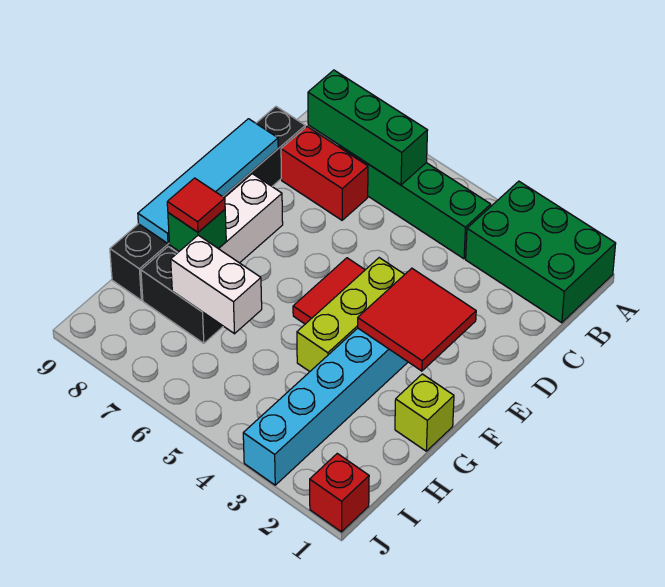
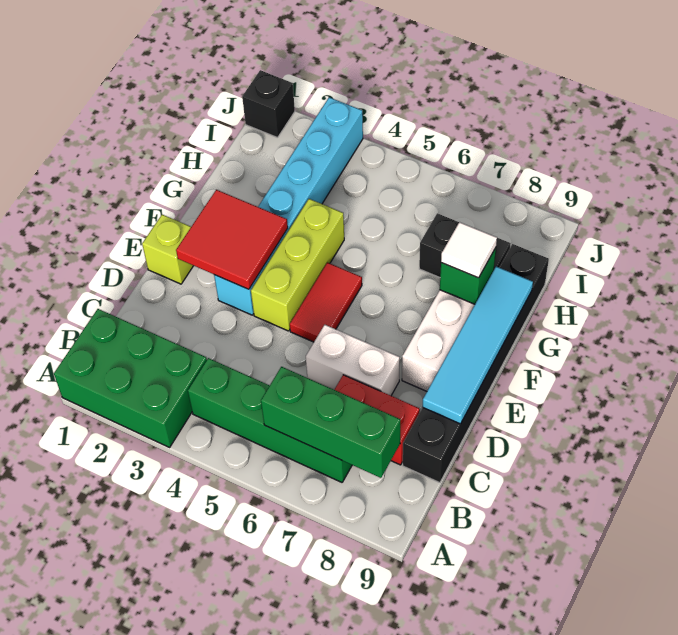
lime 1x1 brick [395,374,454,451] -> lime 1x1 brick moved to [142,215,193,284]
red 1x1 tile [167,178,225,232] -> white 1x1 tile [441,222,497,278]
white 1x2 brick [171,235,262,334] -> white 1x2 brick moved to [306,325,400,396]
red 1x1 brick [310,454,369,532] -> black 1x1 brick [242,70,295,138]

